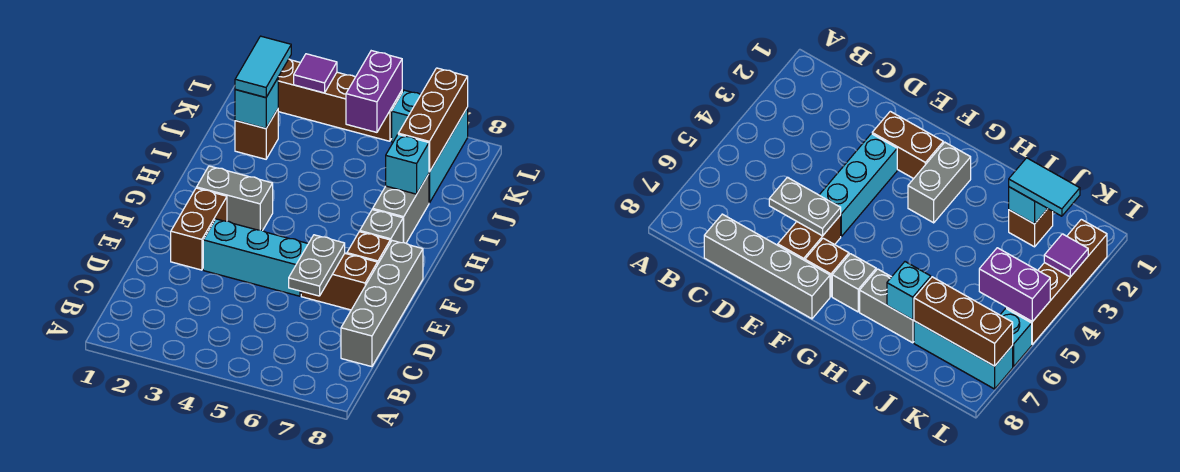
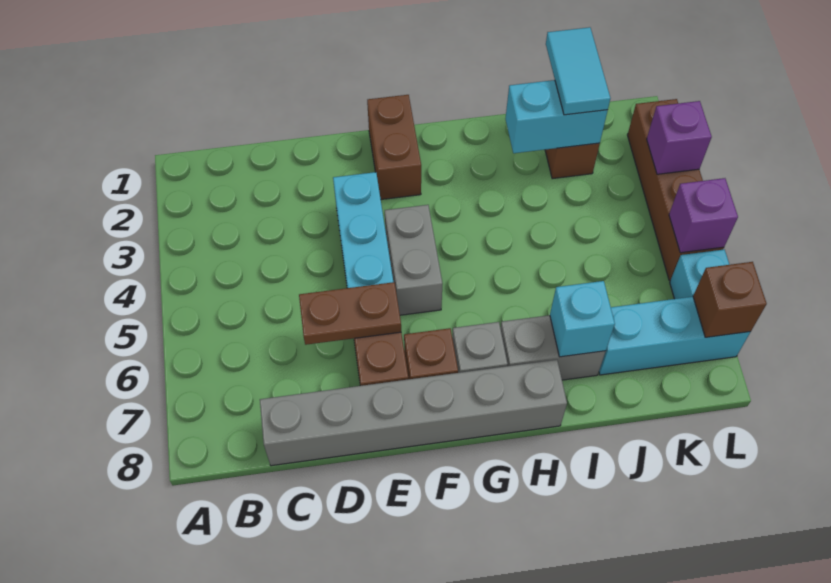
grey 1x4 brick [341,241,423,367] -> grey 1x6 brick [260,360,567,466]
grey 1x2 plate [289,235,345,296] -> brown 1x2 plate [299,282,401,345]
brown 1x2 brick [171,188,227,270] -> brown 1x2 brick turned to [367,95,421,199]
grey 1x2 brick [197,166,273,231] -> grey 1x2 brick moved to [385,205,443,315]
cyan 1x1 brick [235,78,278,128] -> cyan 1x2 brick [505,80,608,153]
cyan 1x2 tile [235,36,291,97] -> cyan 1x2 tile turned to [546,27,610,115]
brown 1x3 brick [398,68,468,172] -> brown 1x1 brick [693,262,767,337]
purple 1x2 brick [346,51,402,132] -> purple 1x1 brick [669,178,738,253]
purple 1x1 tile [294,54,337,93] -> purple 1x1 brick [647,101,712,174]

